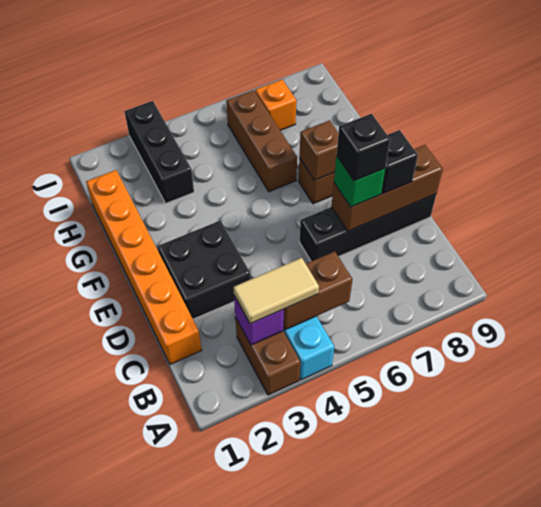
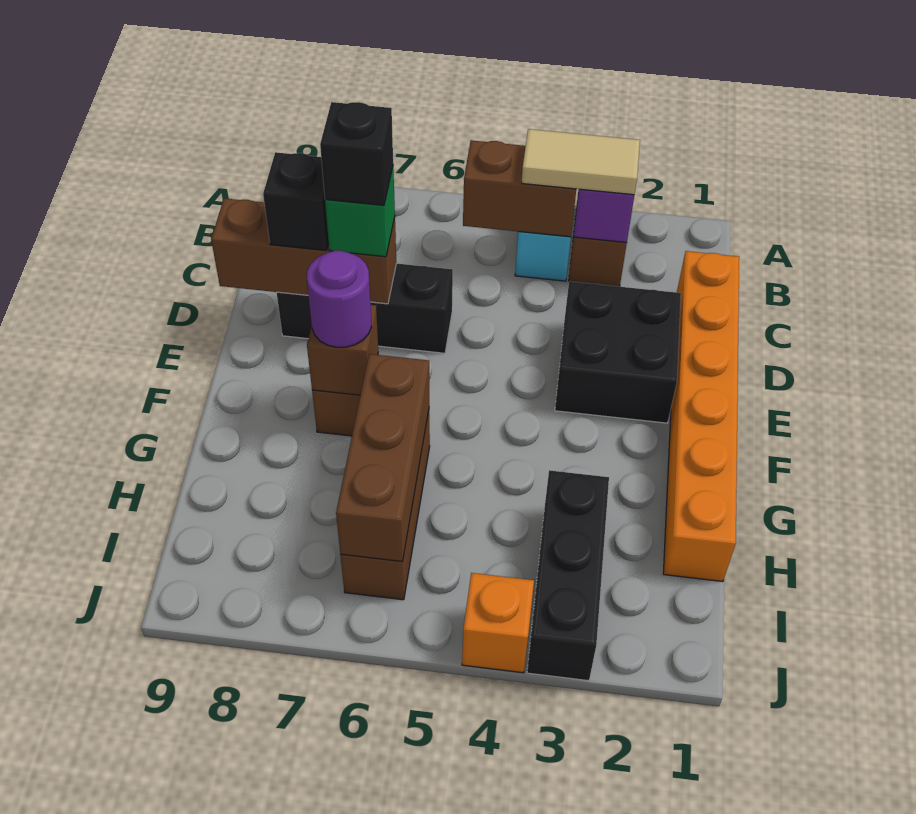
black 1x4 brick [299,194,436,261] -> black 1x3 brick [277,263,453,353]
none -> purple 1x1 round brick [307,251,371,347]
none -> brown 1x3 brick [336,354,429,562]
orange 1x1 brick [255,79,296,130] -> orange 1x1 brick moved to [462,573,534,673]

